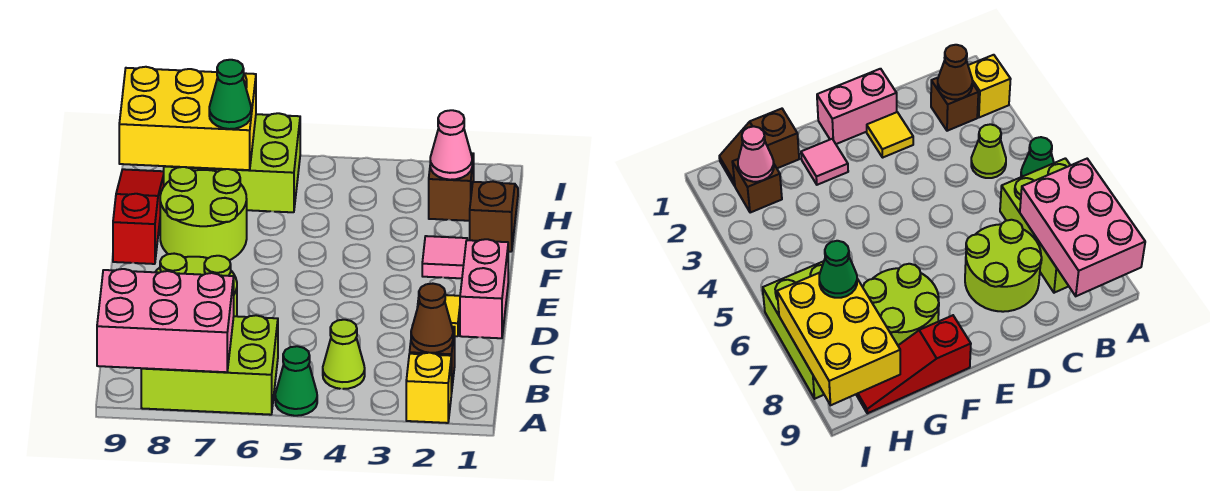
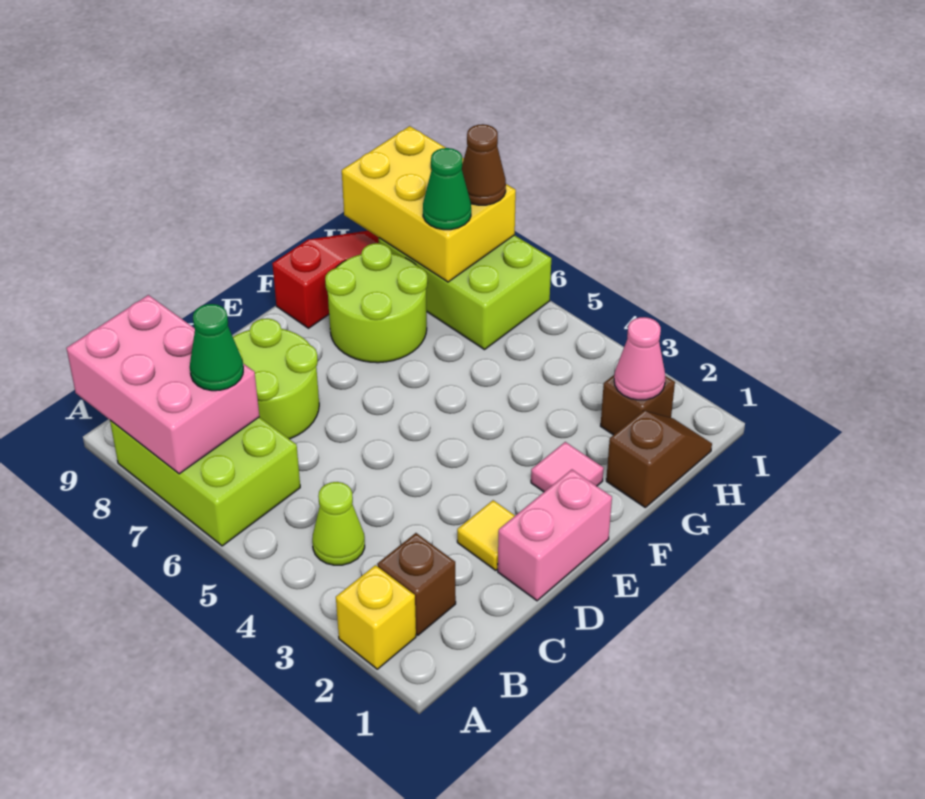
green 1x1 cone [275,346,317,416] -> green 1x1 cone moved to [190,304,243,391]
brown 1x1 cone [411,284,453,353] -> brown 1x1 cone moved to [462,124,506,205]

